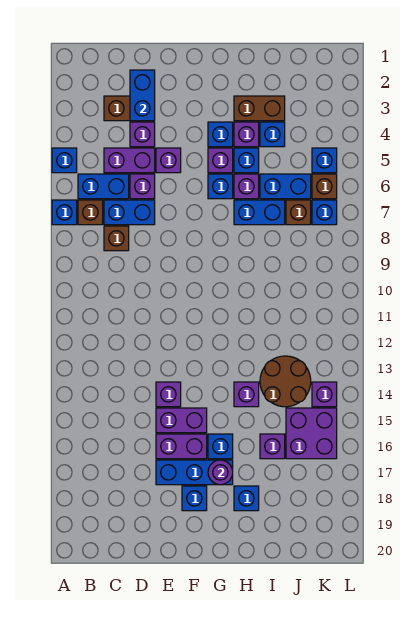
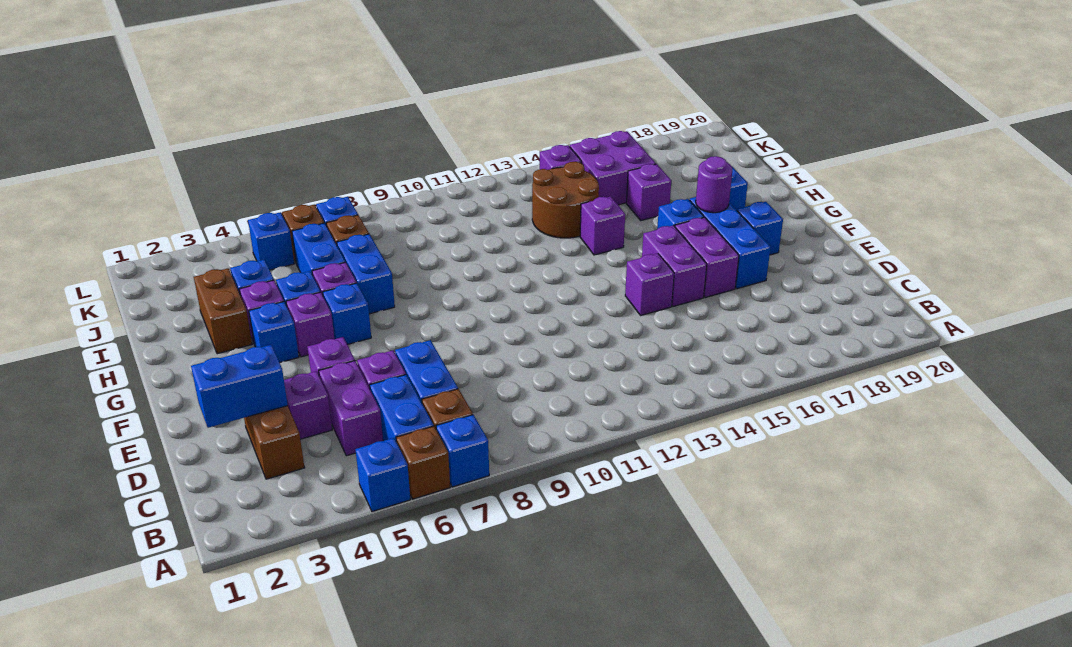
brown 1x1 brick [104,226,129,251] -> brown 1x1 brick moved to [396,426,450,499]

